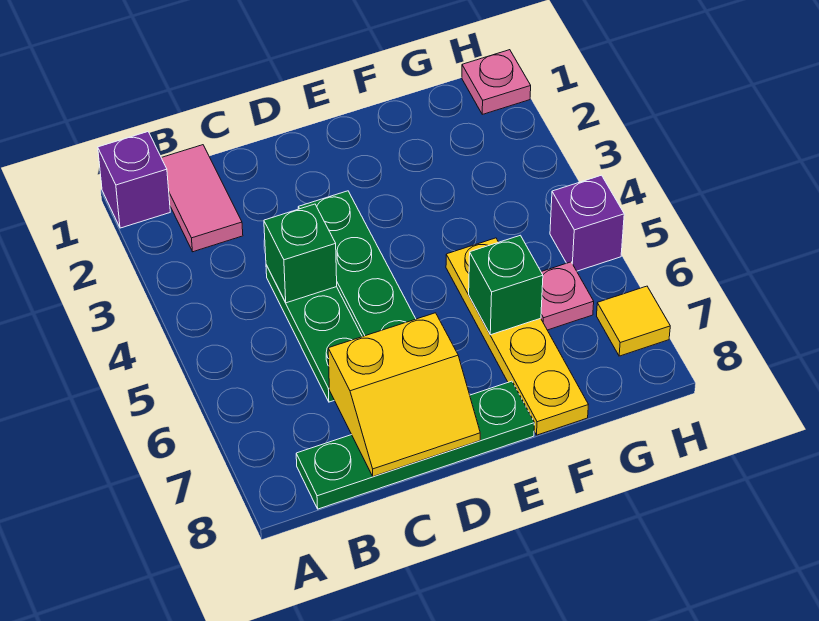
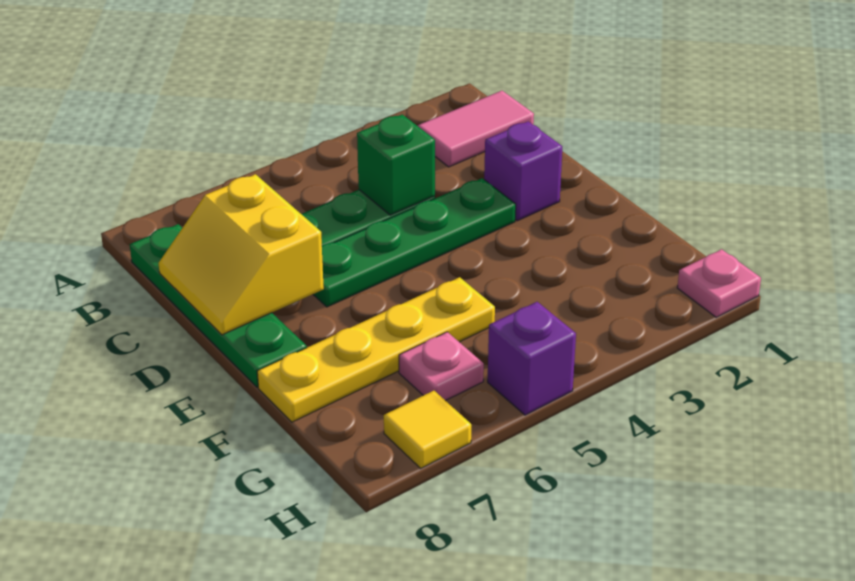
purple 1x1 brick [98,132,170,228] -> purple 1x1 brick moved to [484,122,562,221]
green 1x1 brick [469,235,543,335] -> none

